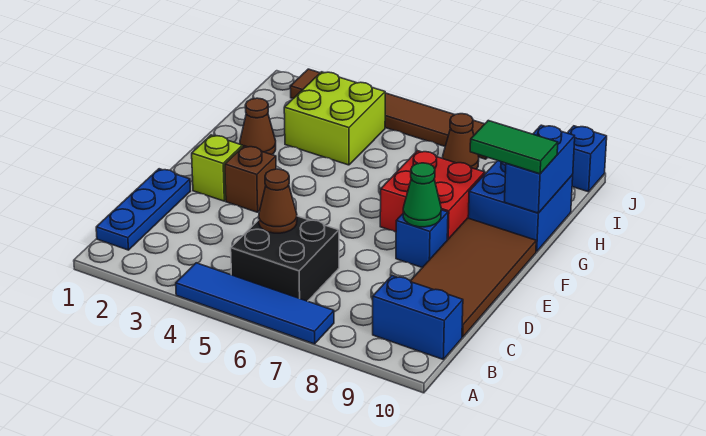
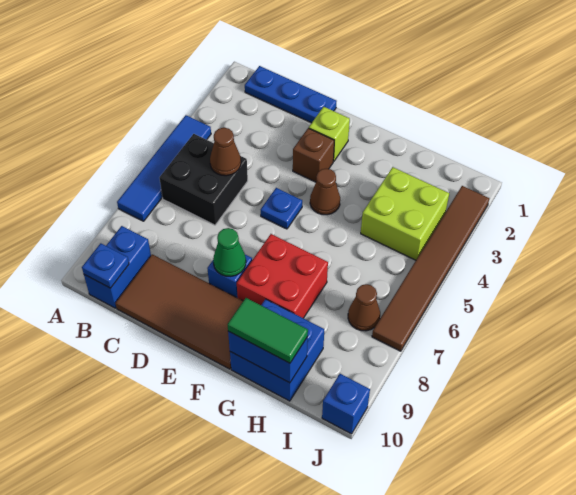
none -> blue 1x1 plate [82,243,129,288]
none -> blue 1x1 plate [261,188,302,229]
brown 1x1 cone [240,98,276,155] -> brown 1x1 cone moved to [310,169,340,215]
green 1x2 tile [470,121,558,174] -> green 1x2 tile turned to [228,298,308,363]

